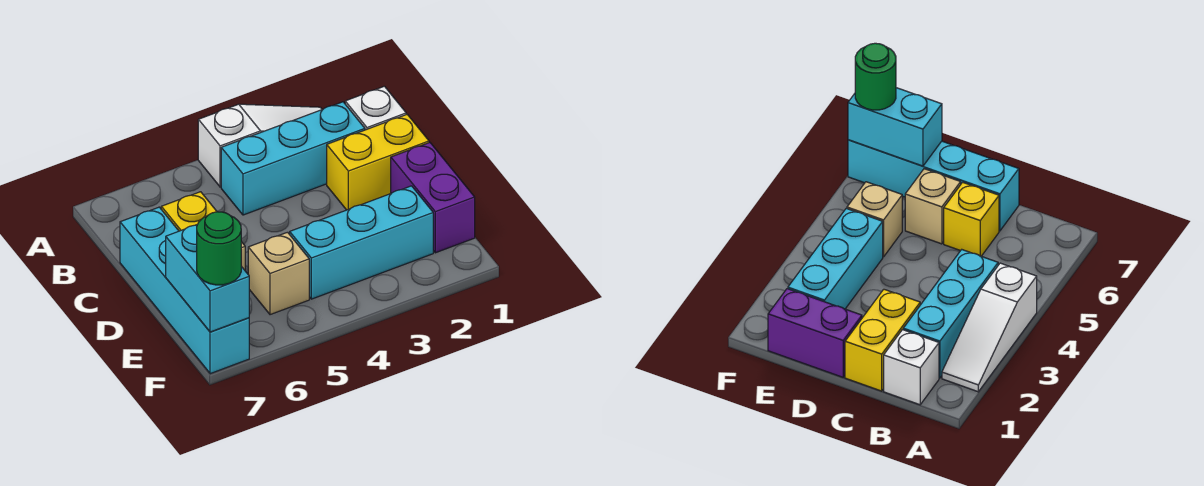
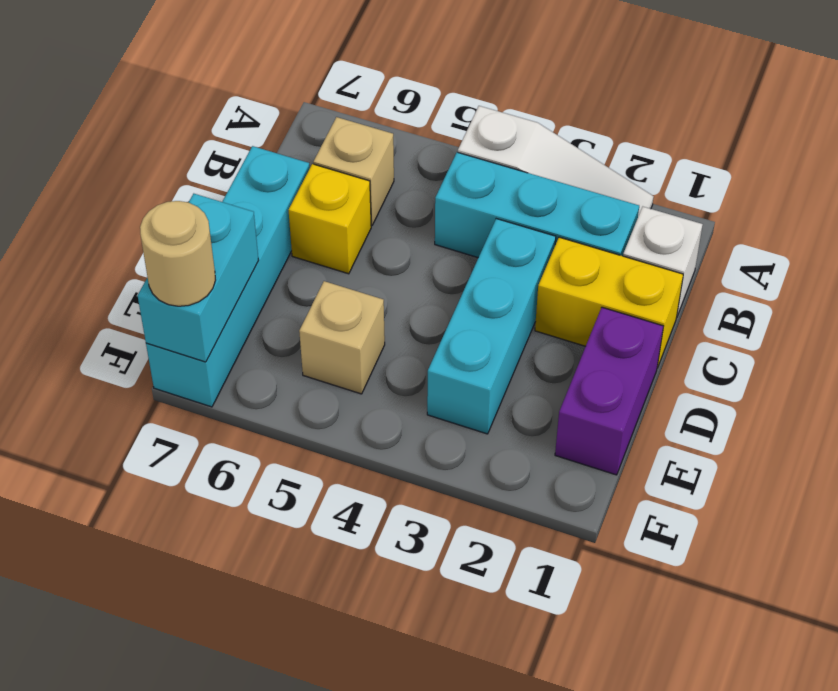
tan 1x1 brick [905,169,961,244] -> tan 1x1 brick moved to [313,117,394,226]
cyan 1x3 brick [290,186,433,299] -> cyan 1x3 brick turned to [427,219,556,434]
green 1x1 round brick [197,212,241,285] -> tan 1x1 round brick [140,201,215,306]

